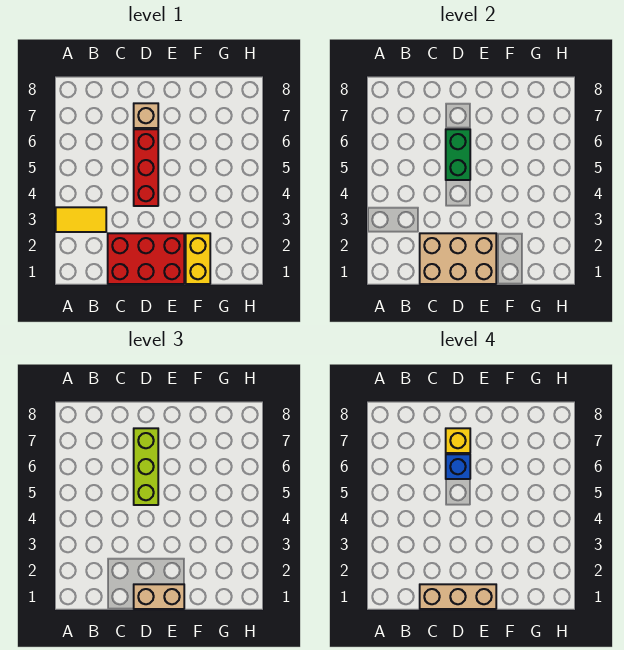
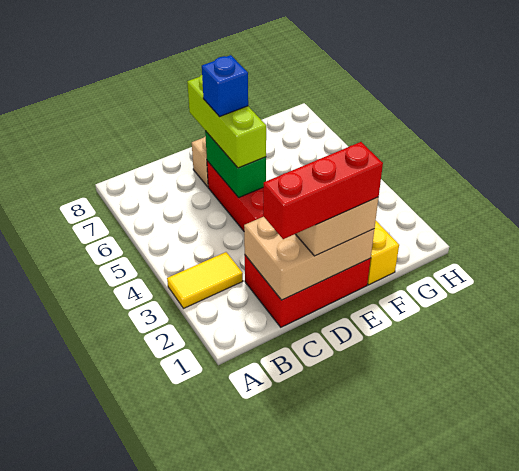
tan 1x3 brick [420,584,496,609] -> red 1x3 brick [263,142,383,239]
yellow 1x1 brick [446,428,470,453] -> none

